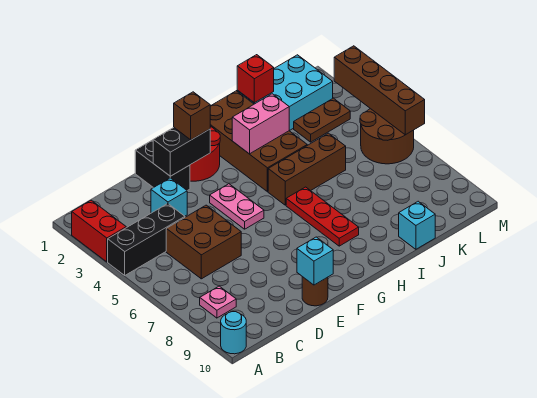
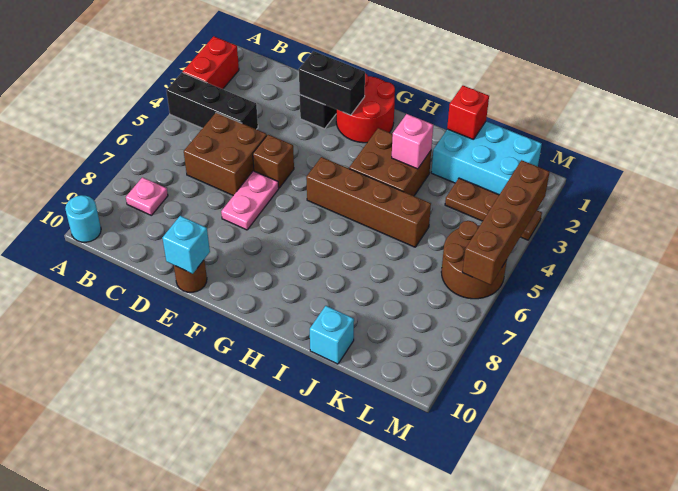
cyan 1x1 brick [151,178,187,216] -> none
brown 1x1 brick [174,92,210,140] -> brown 1x1 brick moved to [253,135,294,188]
pink 1x2 plate [210,184,264,229] -> pink 1x2 plate moved to [221,171,279,230]
brown 2x4 brick [210,91,307,192] -> brown 2x2 brick [349,128,431,196]
pink 1x2 brick [232,94,289,154] -> pink 1x1 brick [392,114,433,169]
brown 1x3 brick [268,133,346,205] -> brown 1x4 brick [306,157,431,247]
red 1x3 plate [286,187,359,246] -> none
brown 1x2 plate [294,98,350,142] -> brown 1x3 plate [445,178,542,240]

